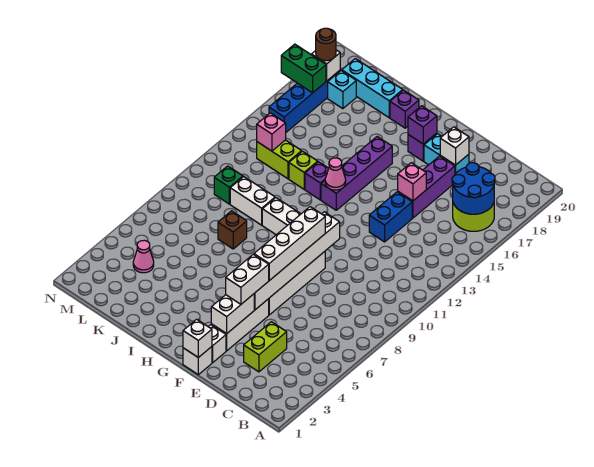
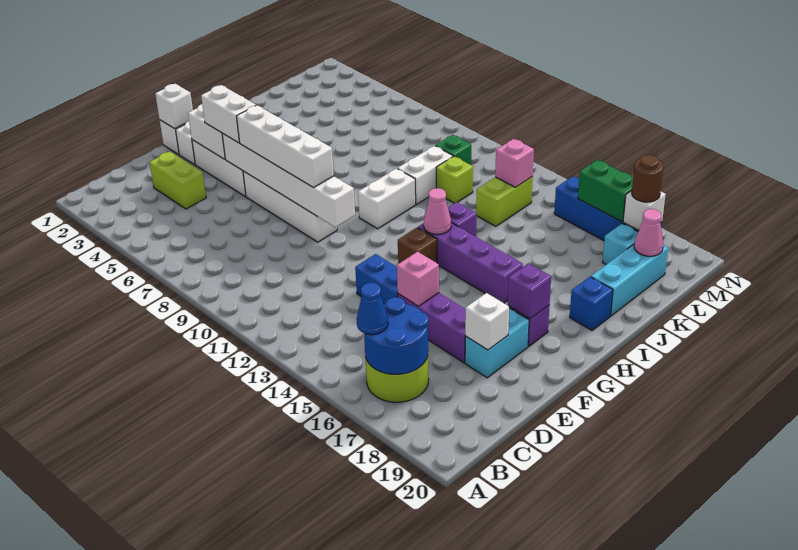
none -> blue 1x1 cone [357,283,388,335]
purple 1x1 brick [390,90,419,128] -> blue 1x1 brick [570,277,613,331]
brown 1x1 brick [218,211,247,249] -> brown 1x1 brick moved to [398,228,437,264]
lime 1x1 brick [289,151,318,189] -> lime 1x1 brick moved to [436,156,473,203]
pink 1x1 cone [133,240,154,273] -> pink 1x1 cone moved to [634,209,663,256]
green 1x2 brick [281,44,326,93] -> green 1x2 brick turned to [578,160,633,222]

